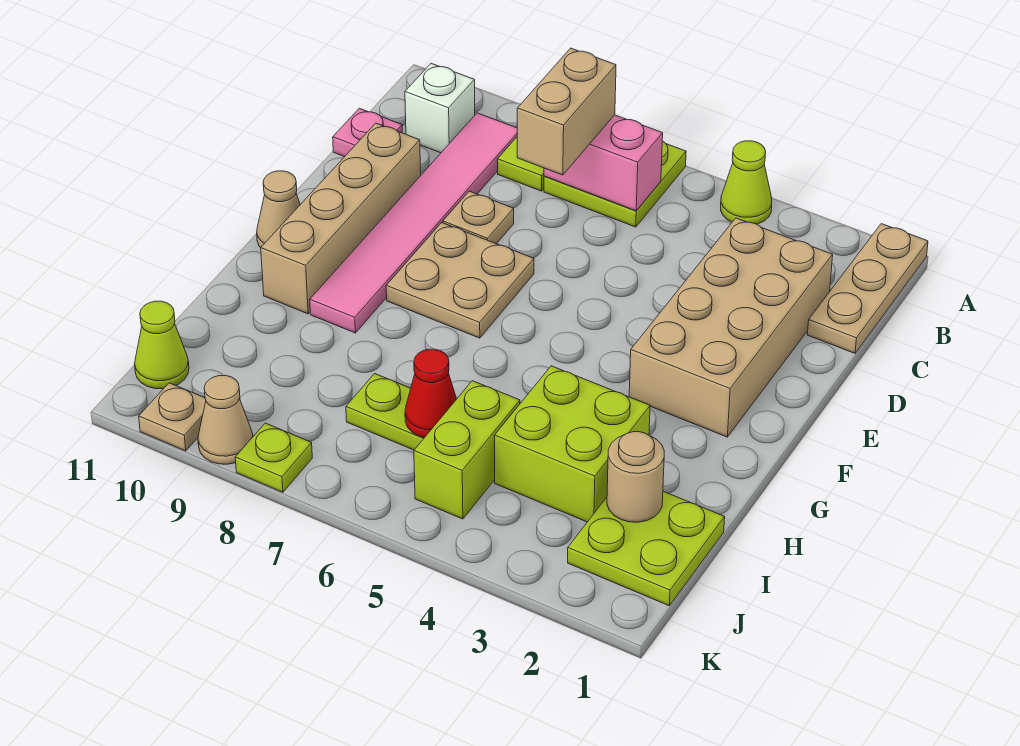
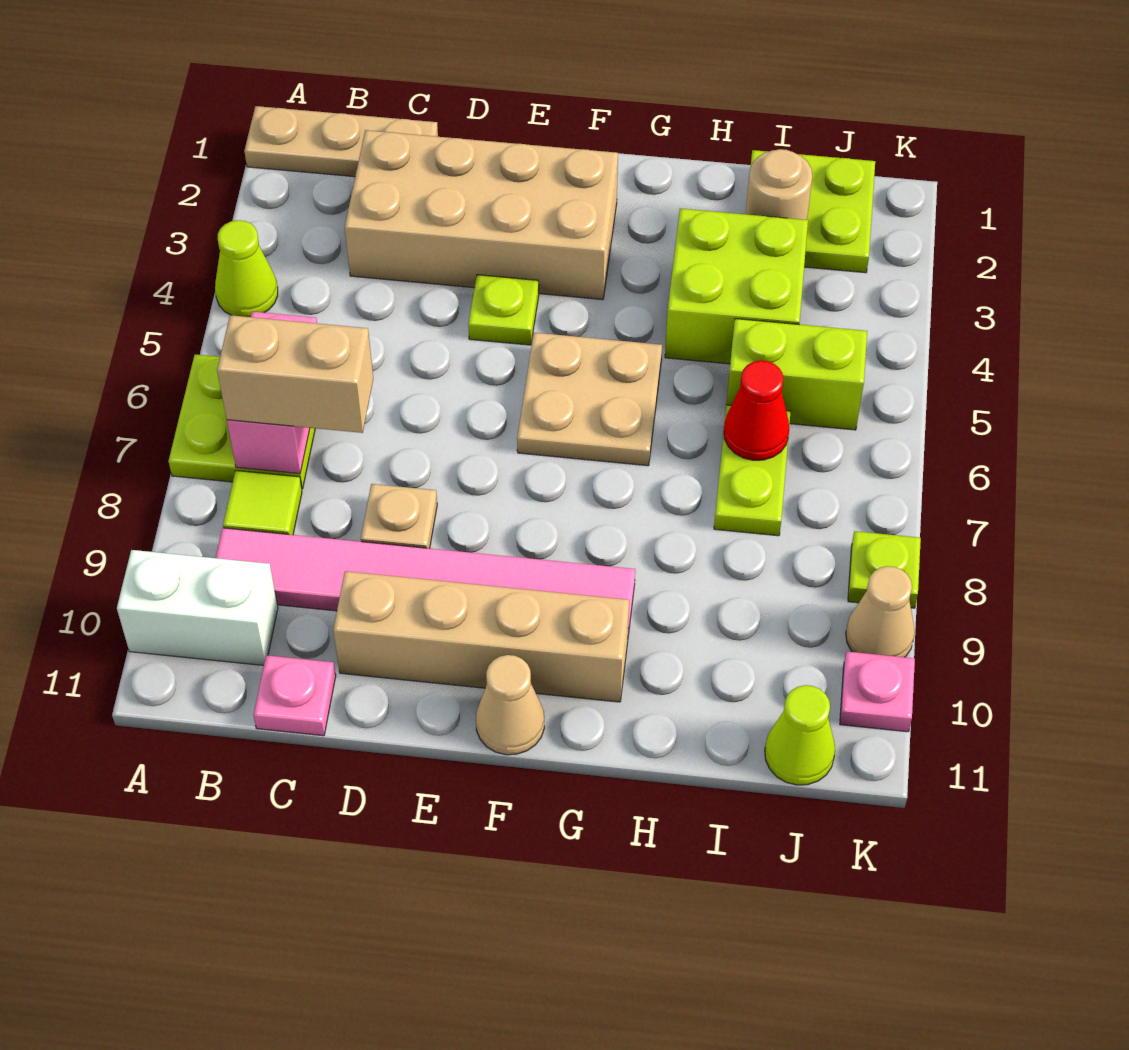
white 1x1 brick [405,63,475,153] -> white 1x2 brick [117,550,278,665]
none -> lime 1x1 plate [468,275,539,345]
tan 2x2 plate [386,223,534,338] -> tan 2x2 plate moved to [517,333,662,466]
tan 1x1 plate [139,383,206,451] -> pink 1x1 plate [840,651,915,732]

